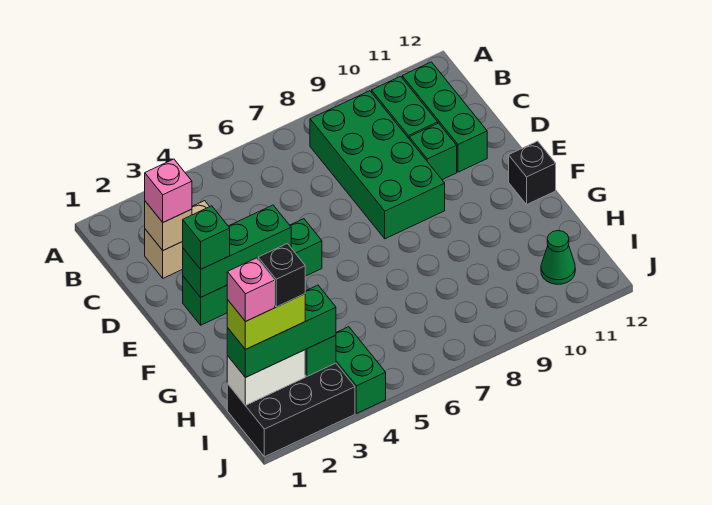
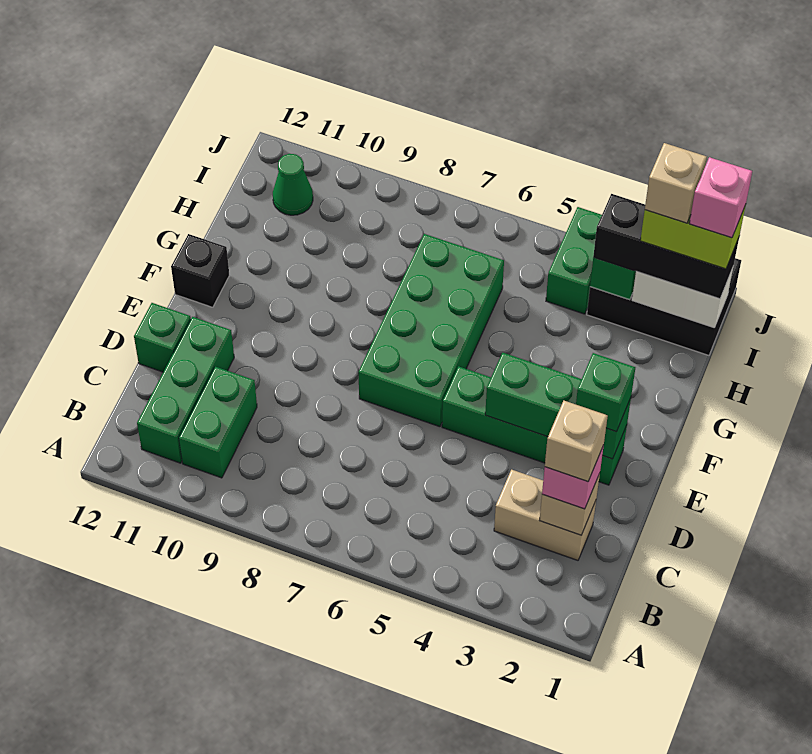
green 2x4 brick [310,91,445,239] -> green 2x4 brick moved to [358,234,504,427]
none -> tan 1x1 brick [545,401,608,482]
green 1x1 brick [409,123,457,180] -> green 1x1 brick moved to [134,303,191,372]
green 1x3 brick [227,285,336,378] -> black 1x3 brick [593,194,739,299]
black 1x1 brick [258,244,305,307] -> tan 1x1 brick [645,143,707,223]

